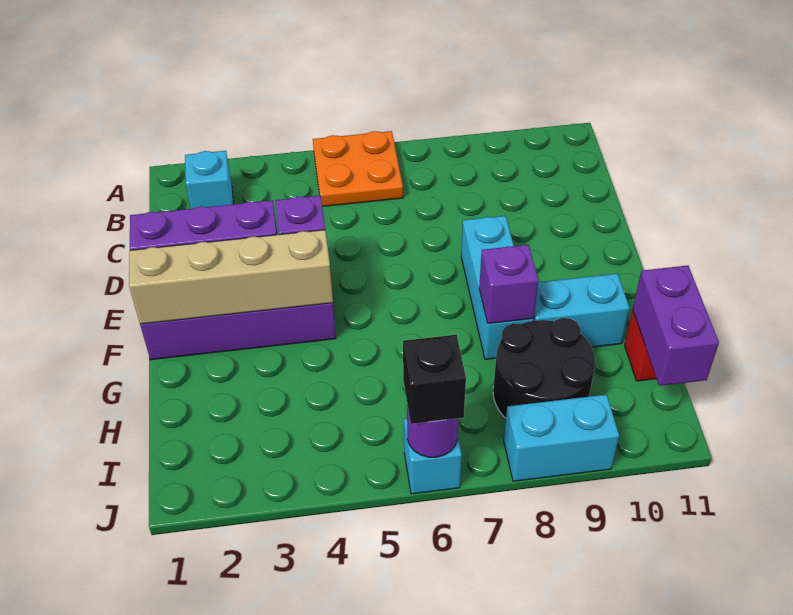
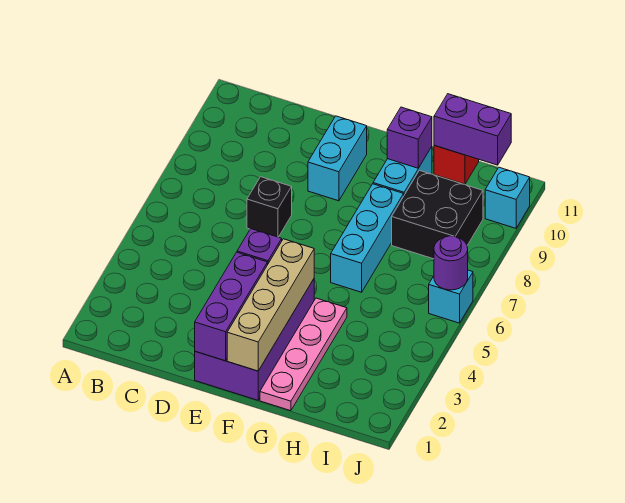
orange 2x2 plate [313,131,403,207] -> none
cyan 1x1 brick [185,151,233,209] -> cyan 1x1 brick moved to [485,167,530,228]
cyan 1x3 brick [461,216,534,359] -> cyan 1x3 brick turned to [331,184,404,292]
none -> pink 1x4 plate [260,298,347,411]
purple 1x1 brick [479,245,539,324] -> purple 1x1 brick moved to [387,107,432,168]
black 2x2 round brick [493,318,595,418] -> black 2x2 brick [392,171,483,259]
black 1x1 brick [403,335,466,424] -> black 1x1 brick moved to [247,177,292,237]
cyan 1x2 brick [504,395,619,481] -> cyan 1x2 brick moved to [308,116,367,201]

